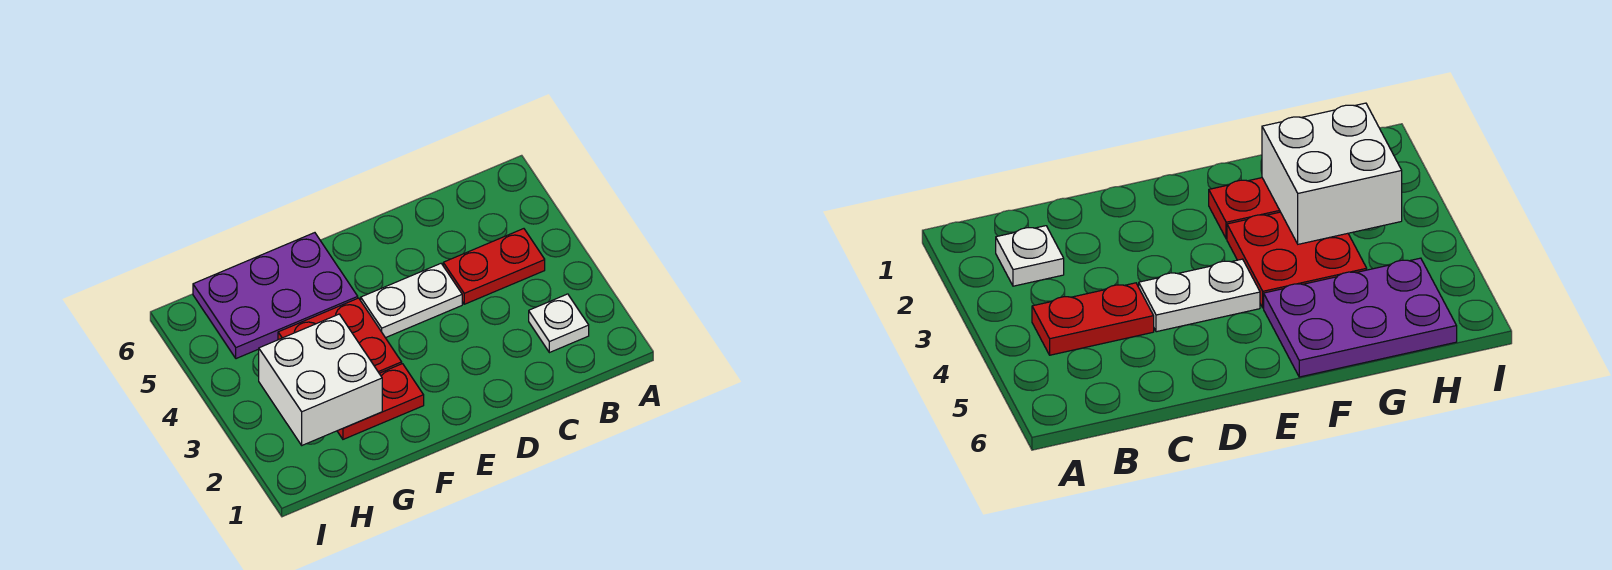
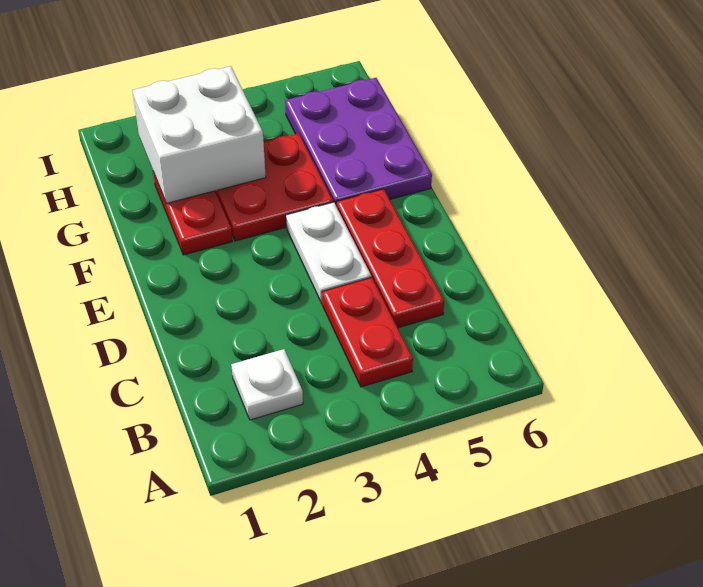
none -> red 1x3 plate [337,189,444,328]

